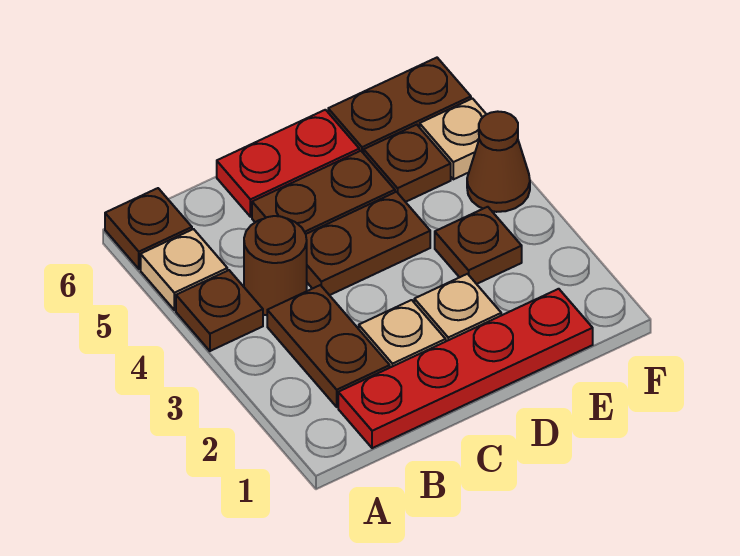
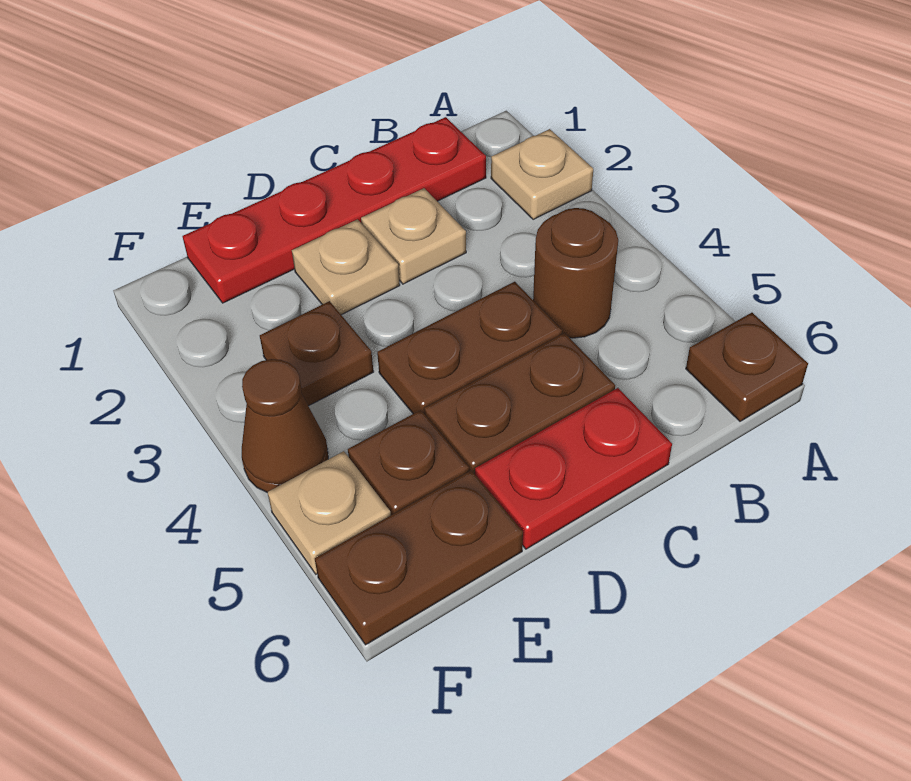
brown 1x1 plate [176,270,263,351] -> none
tan 1x1 plate [141,229,227,310] -> tan 1x1 plate moved to [491,129,593,220]
brown 1x2 plate [267,285,390,407] -> none

